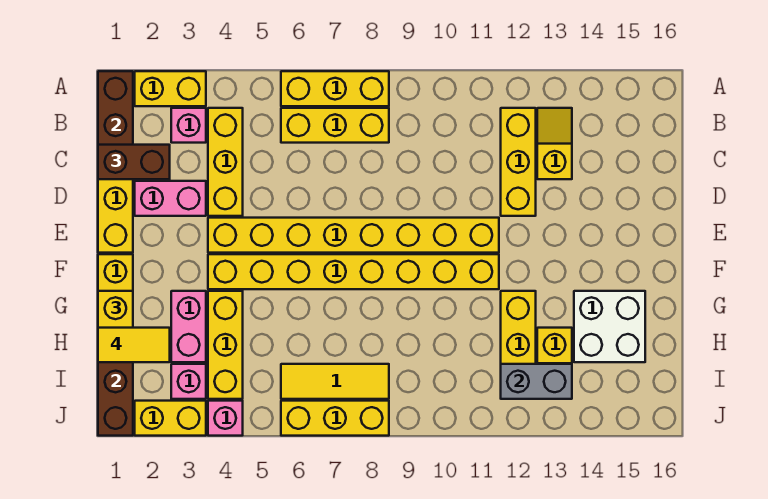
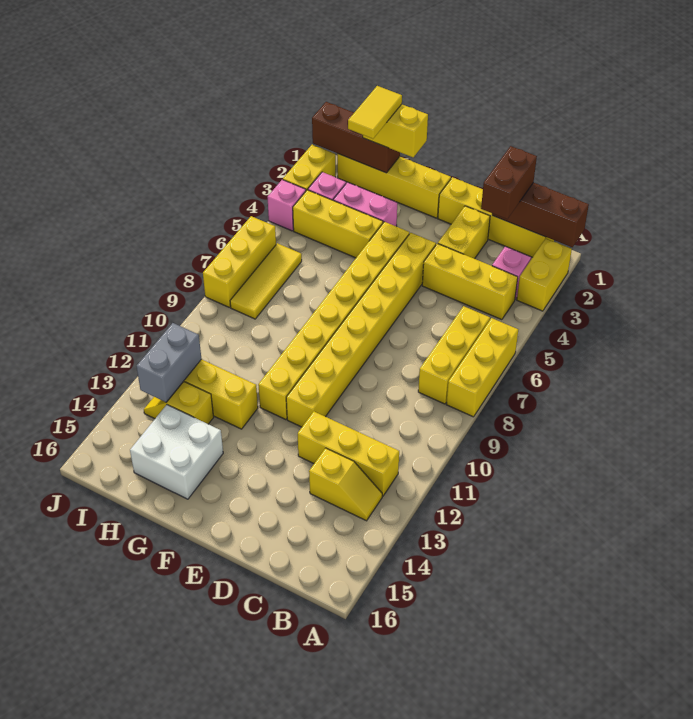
pink 1x2 brick [135,181,206,216] -> yellow 1x2 brick [438,206,490,259]

